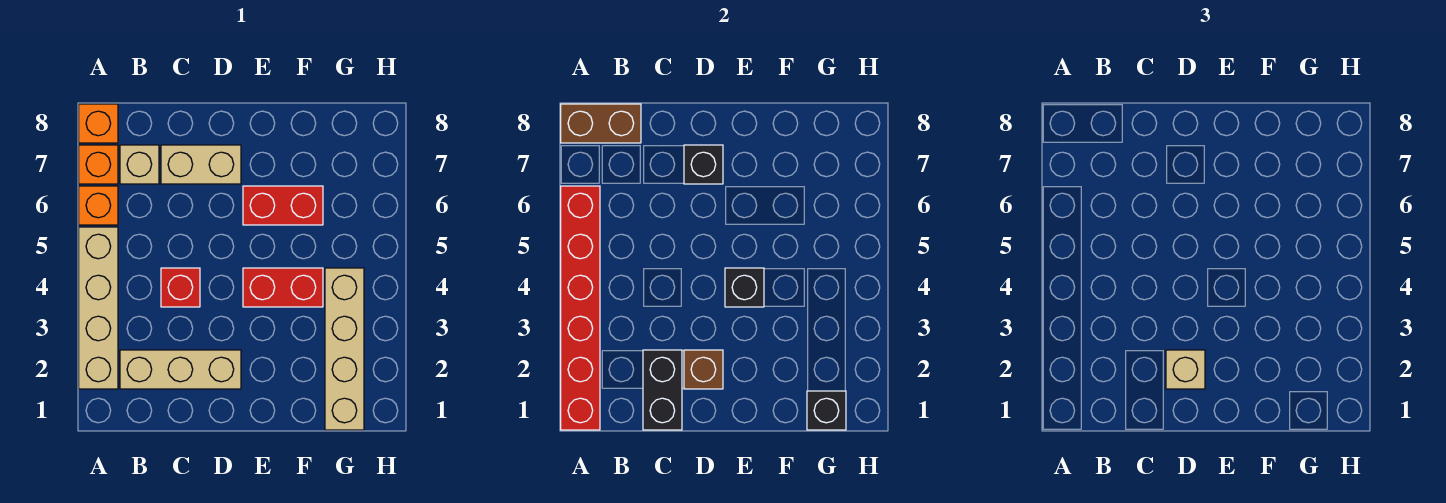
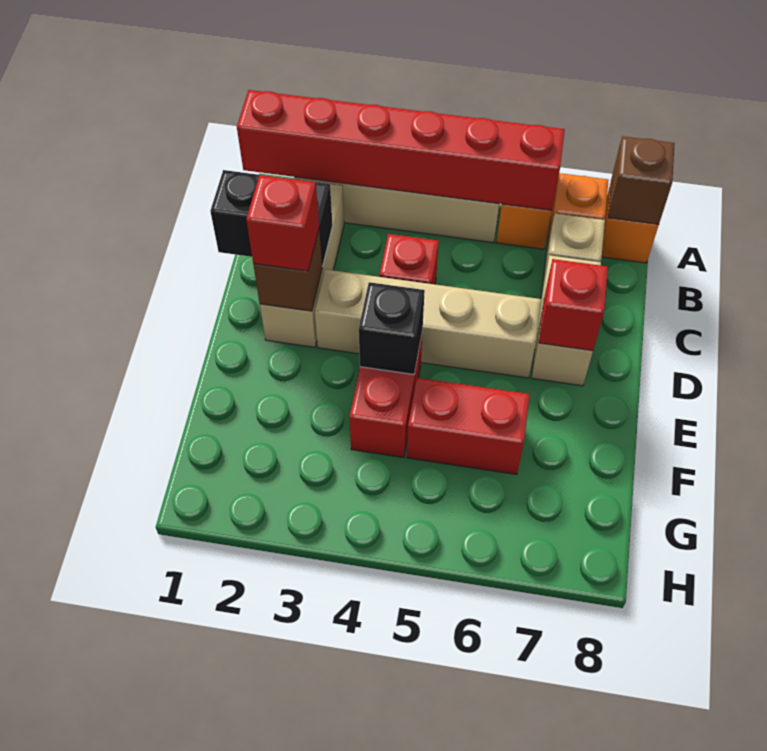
brown 1x2 brick [561,104,641,143] -> brown 1x1 brick [608,136,674,224]
tan 1x1 brick [1166,350,1205,389] -> red 1x1 brick [246,175,319,271]
black 1x1 brick [684,145,723,184] -> red 1x1 brick [539,259,608,351]
red 1x2 brick [243,186,323,225] -> red 1x2 brick turned to [407,378,530,474]
tan 1x4 brick [325,268,364,430] -> tan 1x4 brick moved to [315,269,541,378]
black 1x1 brick [807,391,846,430] -> none

